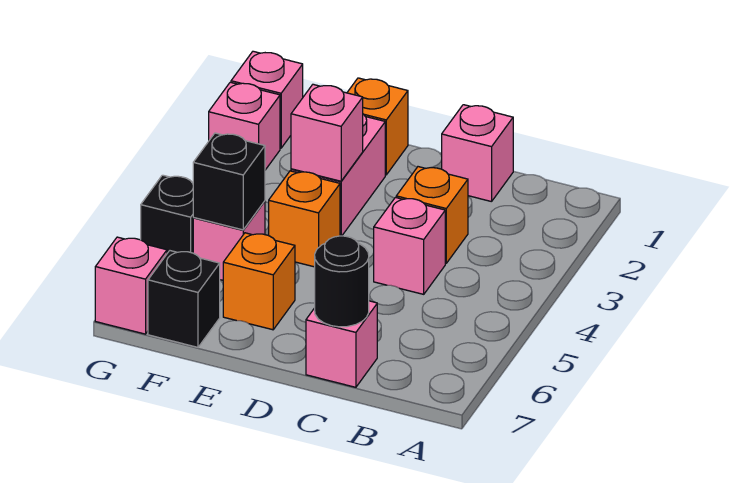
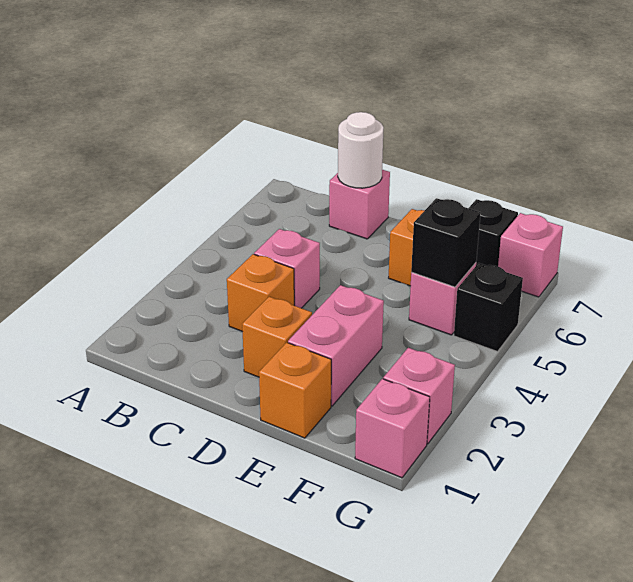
pink 1x1 brick [442,105,513,202] -> none
black 1x1 round brick [315,236,369,327] -> white 1x1 round brick [338,112,384,188]
pink 1x1 brick [291,84,363,181] -> none
orange 1x1 brick [269,171,340,267] -> orange 1x1 brick moved to [242,297,312,377]

